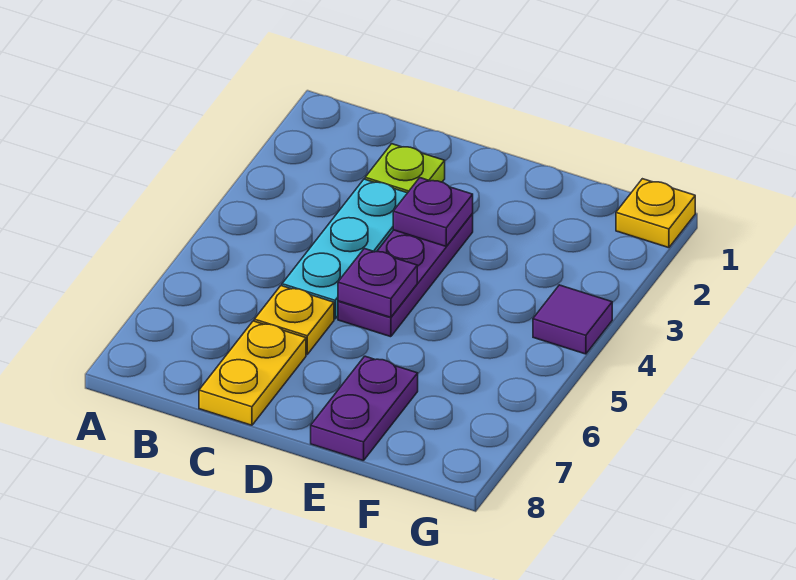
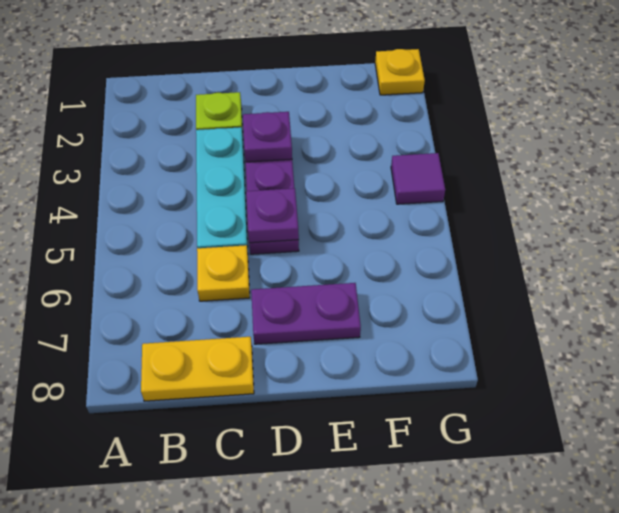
yellow 1x2 plate [199,321,306,425] -> yellow 1x2 plate turned to [141,337,254,401]
purple 1x2 plate [311,356,418,461] -> purple 1x2 plate turned to [251,283,361,344]

